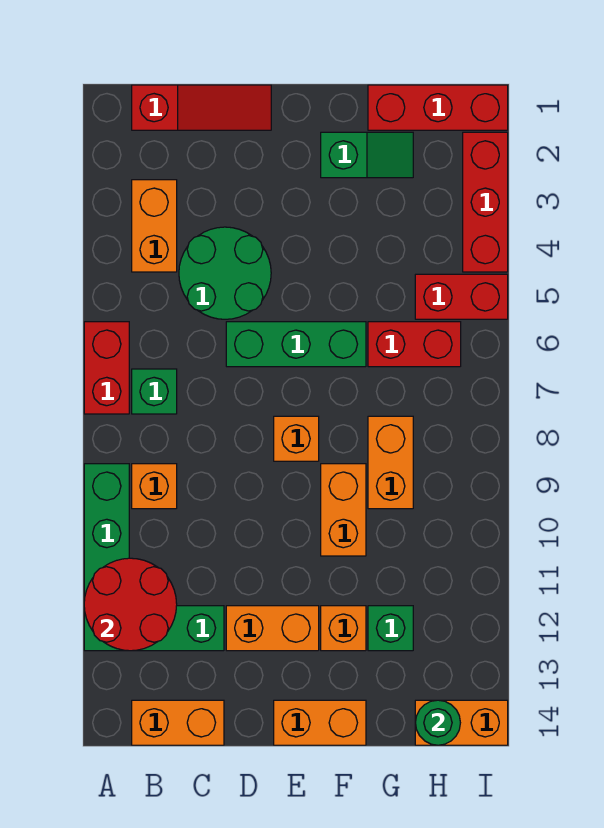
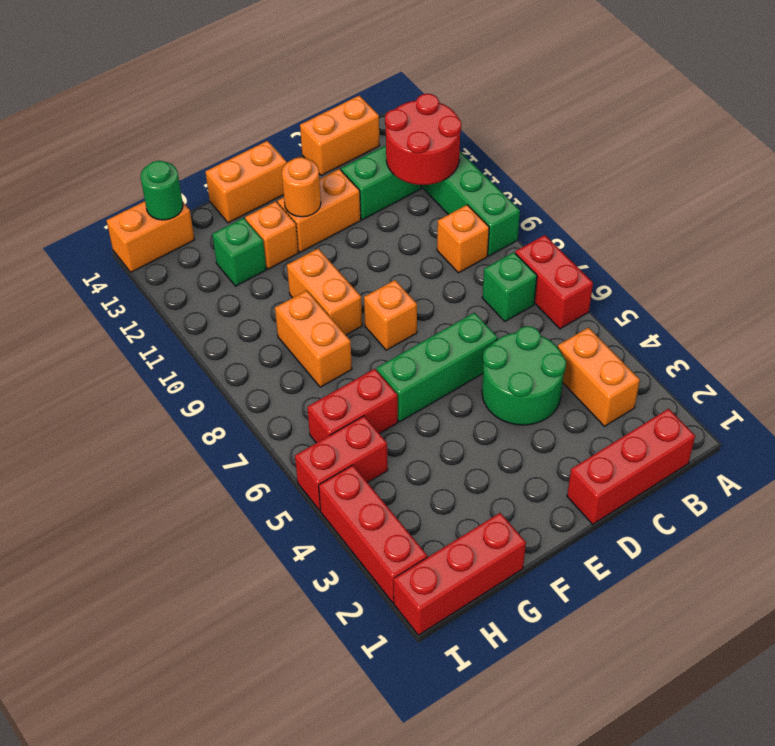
red 1x3 slope [132,85,271,130] -> red 1x3 brick [567,409,695,524]
none -> orange 1x1 round brick [282,157,321,217]
green 1x2 slope [321,132,413,178] -> none

